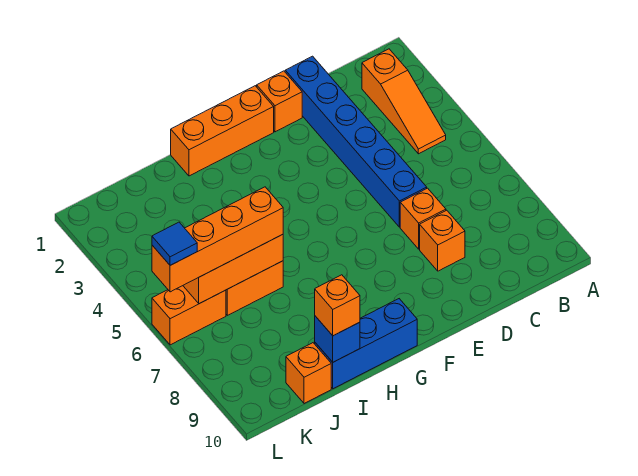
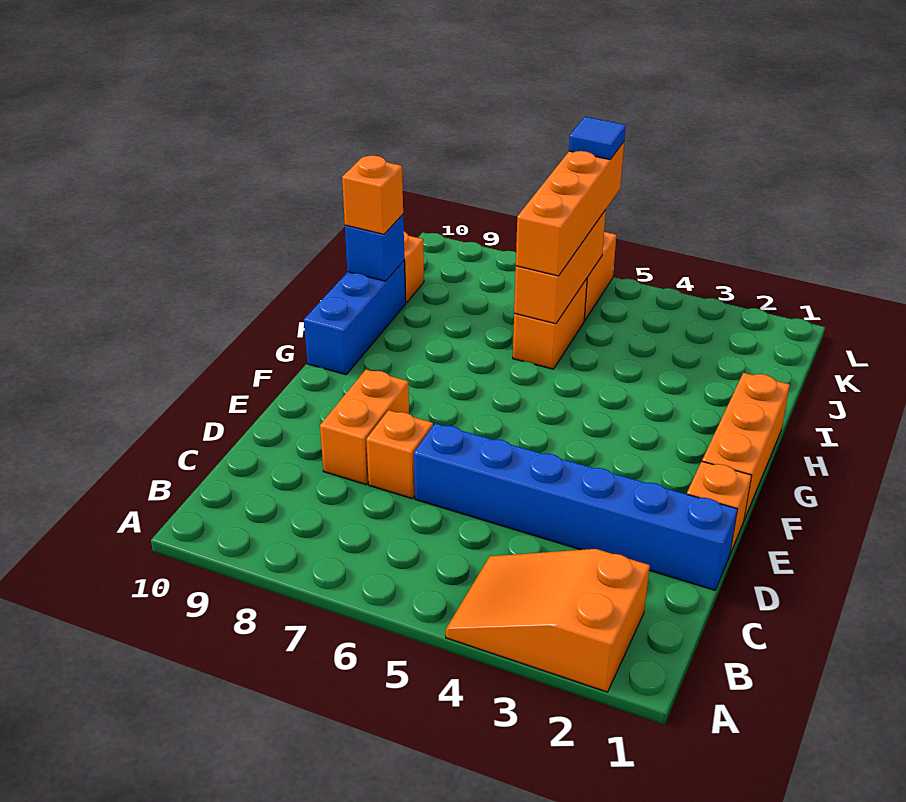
orange 1x3 slope [362,49,446,154] -> orange 2x3 slope [446,549,650,692]
orange 1x1 brick [420,210,465,271] -> orange 1x2 brick [320,370,409,485]

